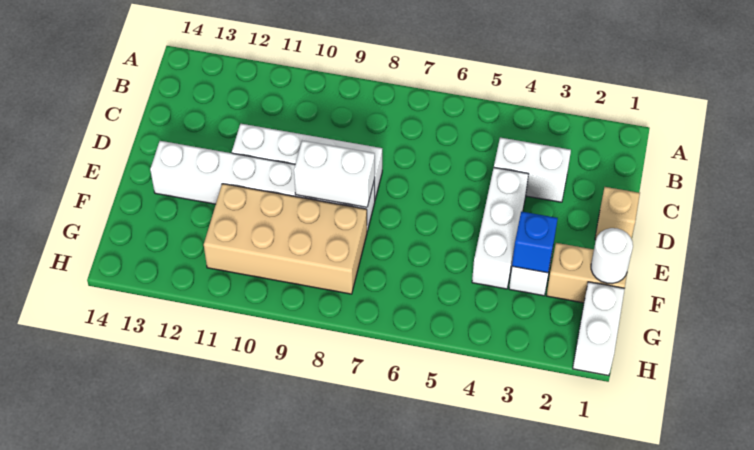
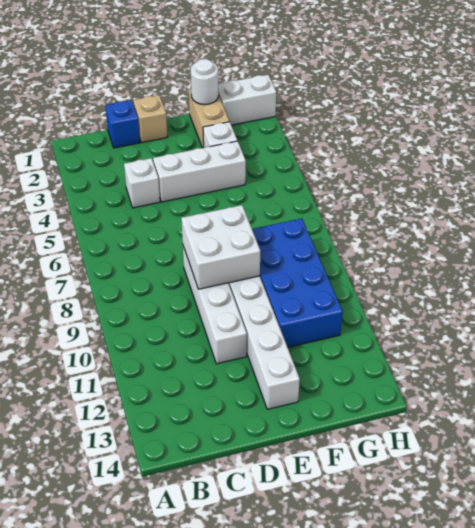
white 1x2 brick [494,138,571,202] -> white 1x1 brick [124,158,160,208]
white 1x2 brick [294,141,375,207] -> white 2x2 brick [181,205,260,289]
blue 1x1 brick [512,212,558,273] -> blue 1x1 brick moved to [105,100,140,148]
tan 2x4 brick [204,184,367,294] -> blue 2x4 brick [252,218,343,347]

